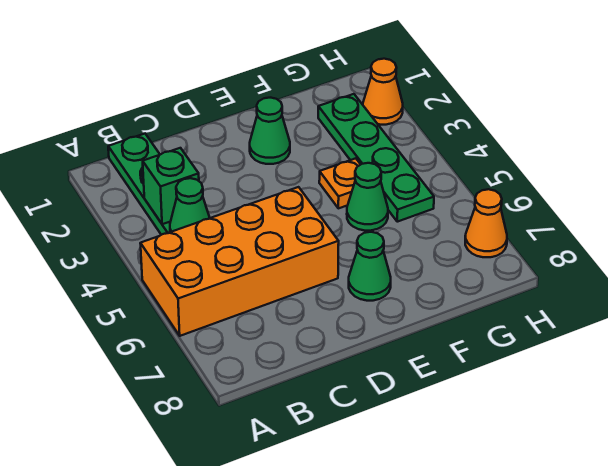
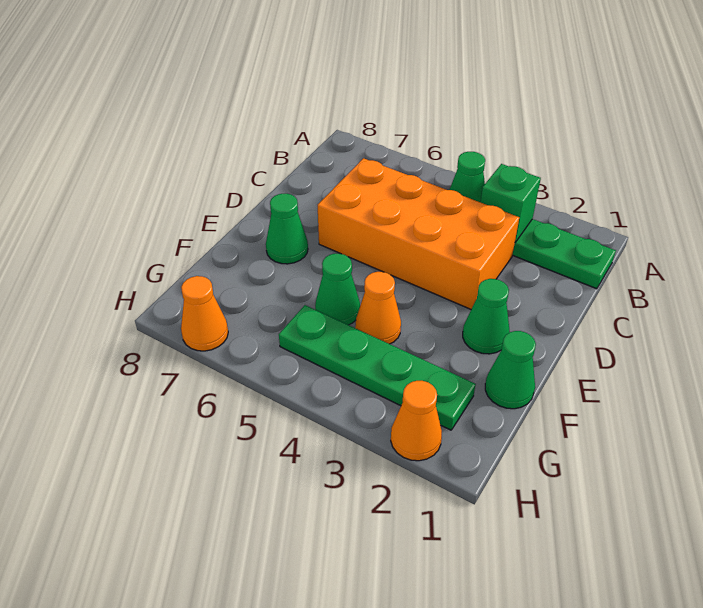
orange 2x4 brick [140,187,339,336] -> orange 2x4 brick turned to [318,158,519,309]
none -> green 1x1 cone [485,331,536,409]
orange 1x1 plate [319,158,361,208] -> orange 1x1 cone [355,272,401,344]

